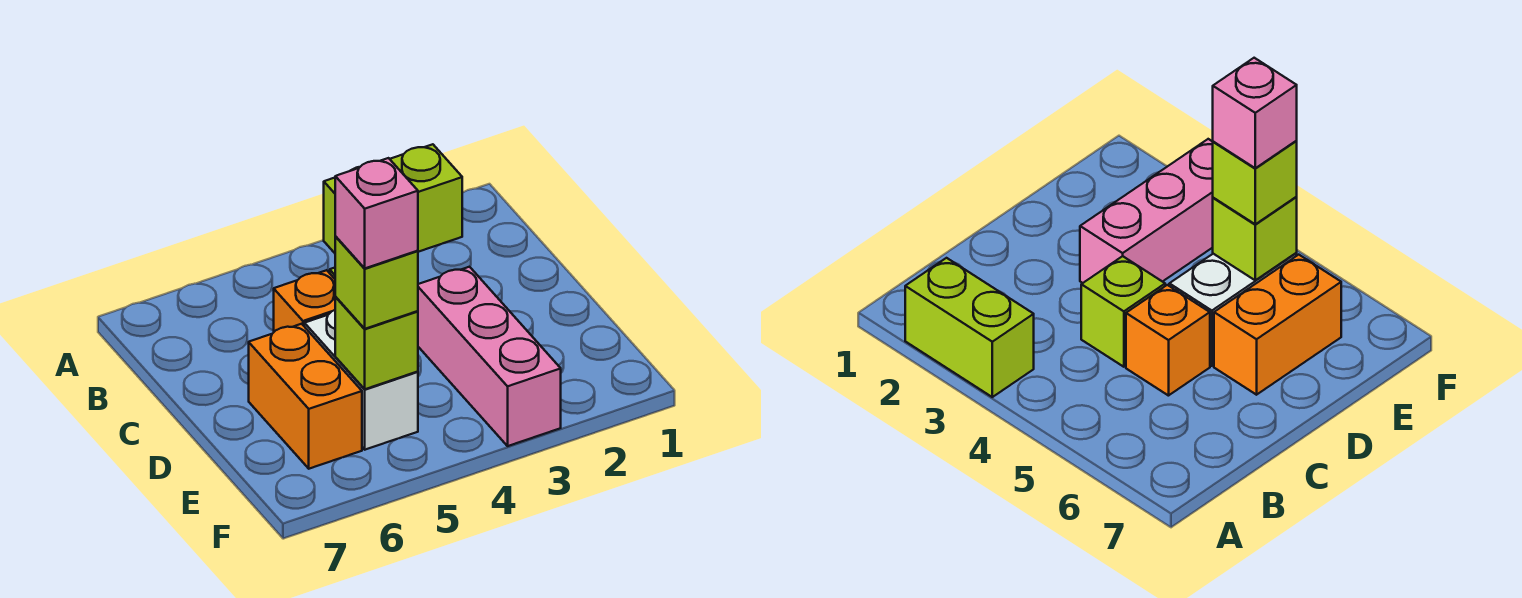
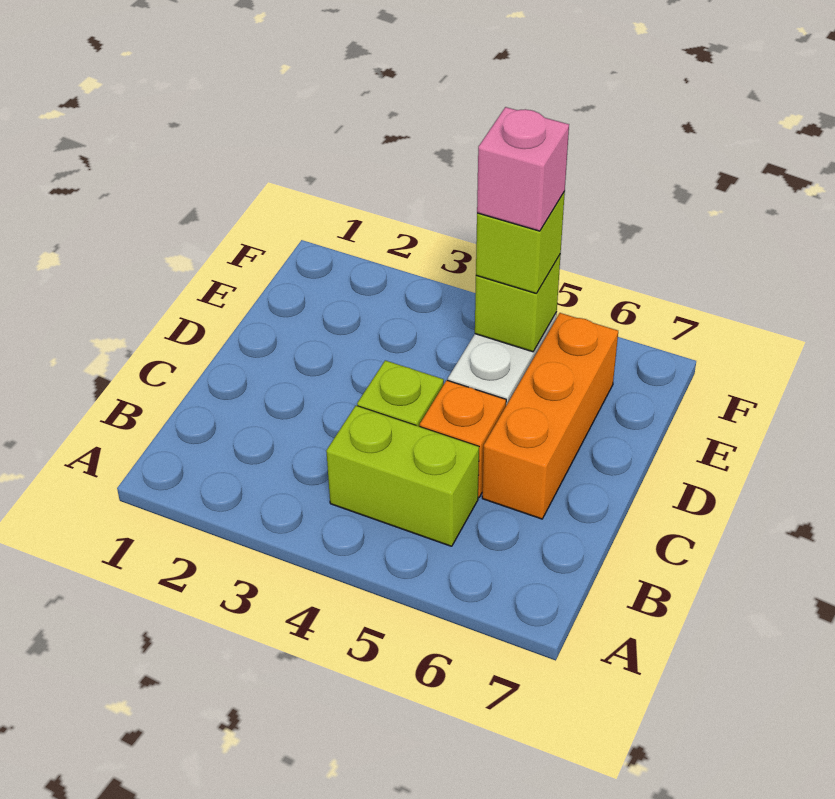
lime 1x2 brick [324,144,462,253] -> lime 1x2 brick moved to [326,406,479,546]
pink 1x3 brick [418,267,561,446] -> none
orange 1x2 brick [249,324,362,469] -> orange 1x3 brick [482,313,618,519]

